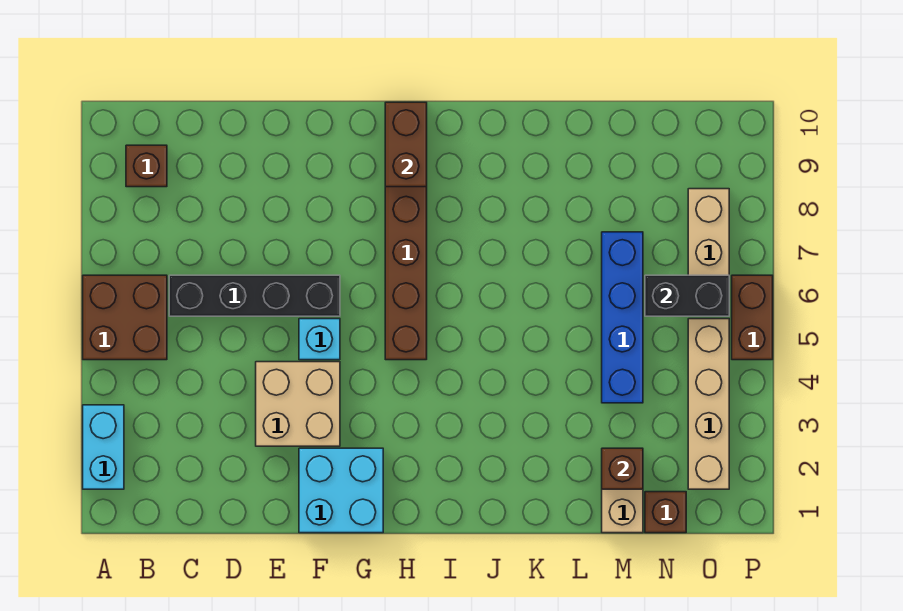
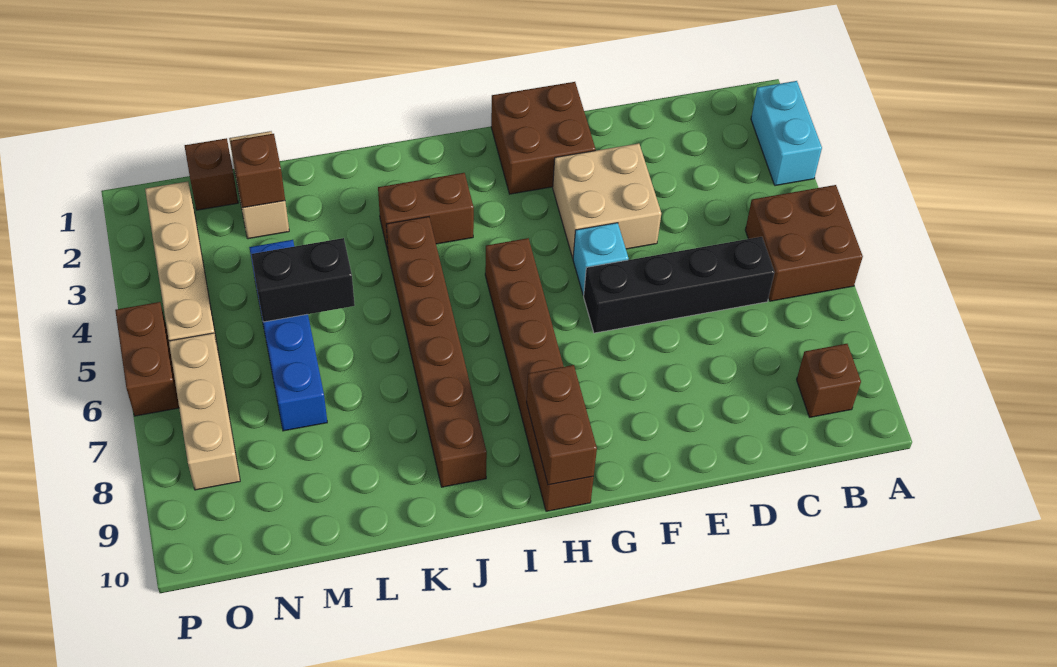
cyan 2x2 brick [299,448,383,533] -> brown 2x2 brick [491,82,595,194]
none -> brown 1x2 brick [378,173,474,251]
none -> brown 1x6 brick [386,217,487,487]
black 1x2 brick [645,275,729,316] -> black 1x2 brick moved to [251,238,355,322]

